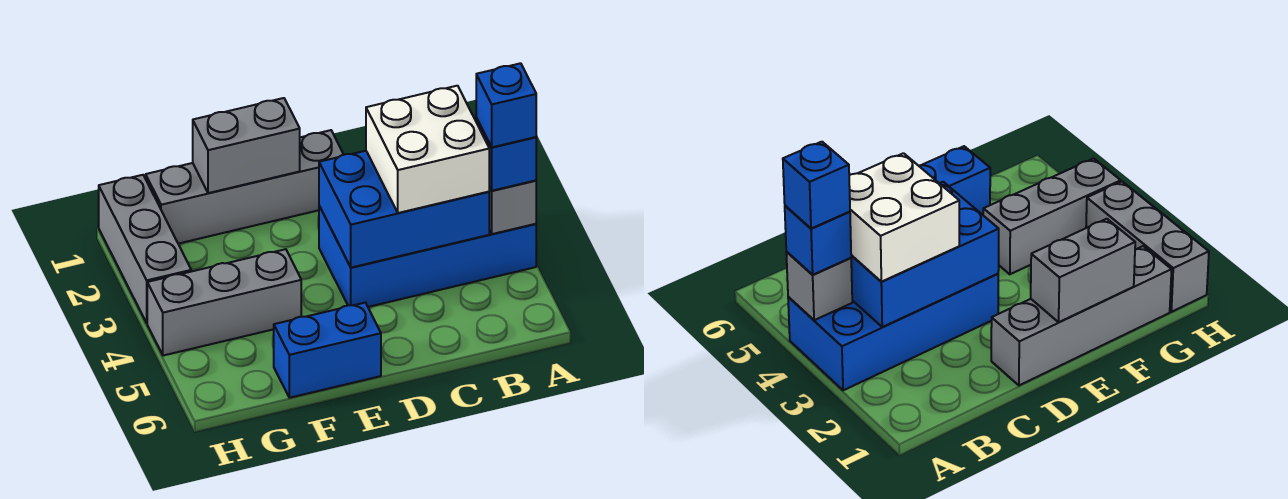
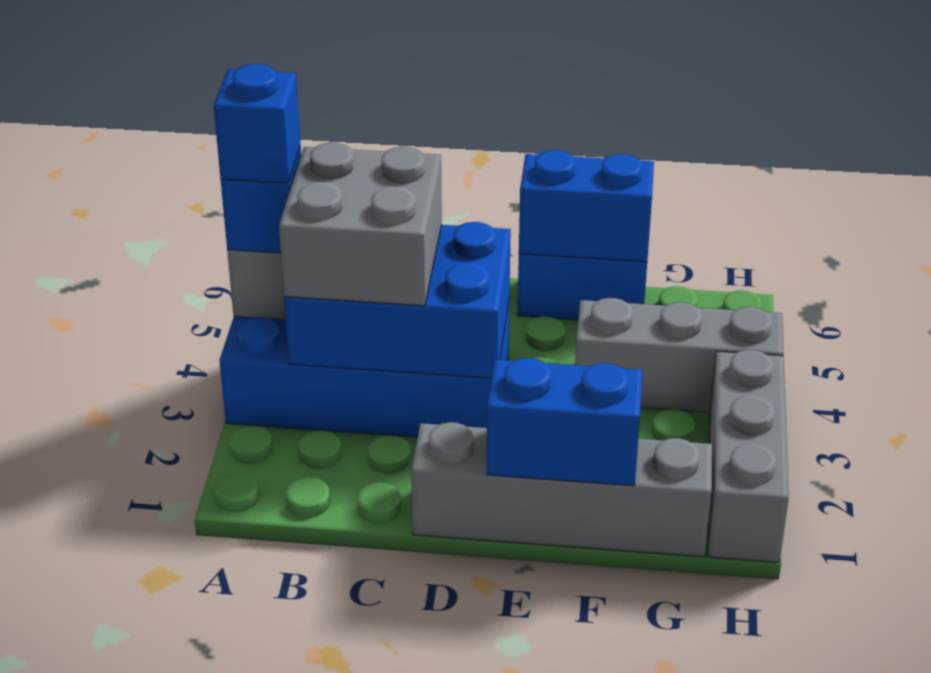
white 2x2 brick [366,86,489,213] -> grey 2x2 brick [279,143,442,306]
grey 1x2 brick [193,98,300,193] -> blue 1x2 brick [487,358,642,486]
none -> blue 1x2 brick [519,150,654,262]

